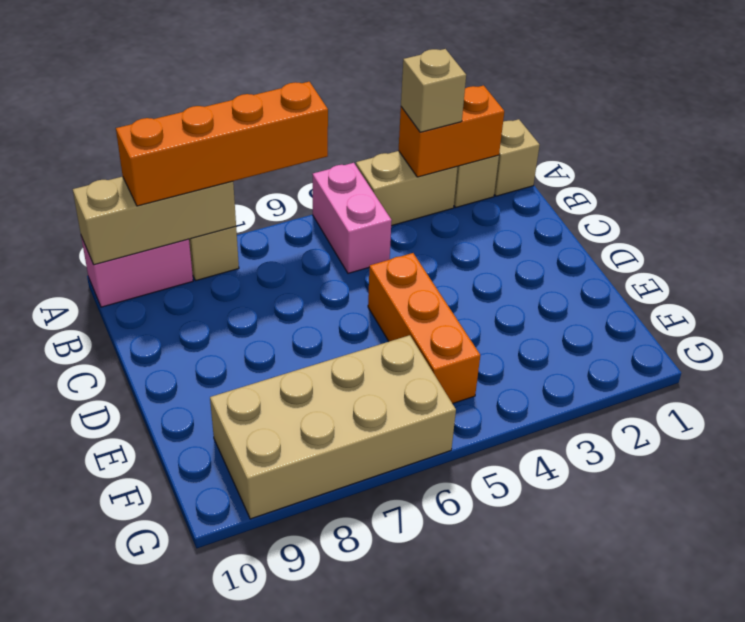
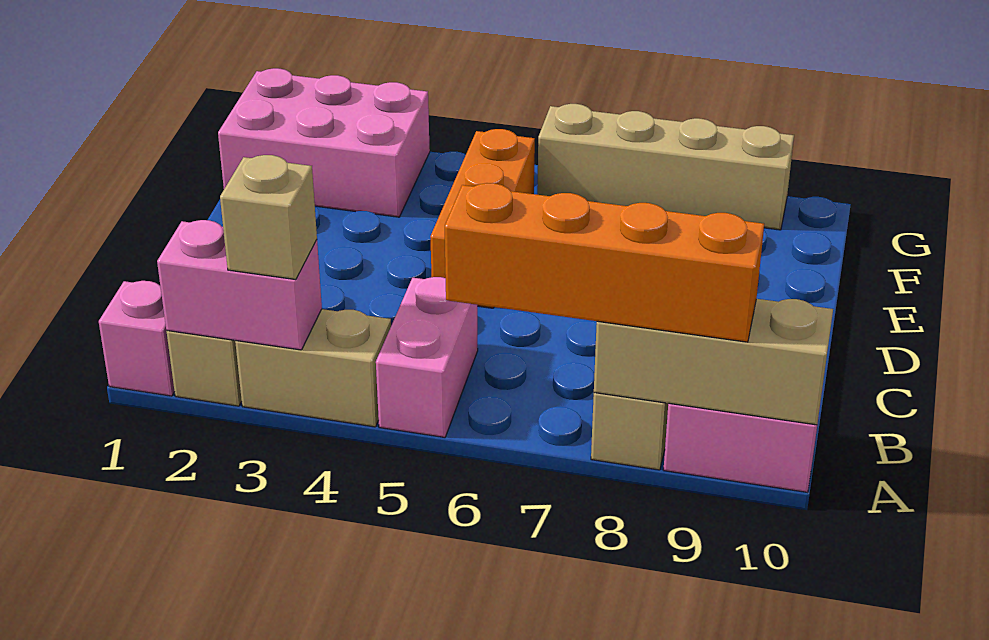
tan 1x1 brick [494,119,539,196] -> pink 1x1 brick [99,281,175,396]
orange 1x2 brick [399,85,504,177] -> pink 1x2 brick [157,220,322,350]
none -> pink 2x3 brick [218,68,430,217]
tan 2x4 brick [210,335,456,519] -> tan 1x4 brick [537,104,794,230]

